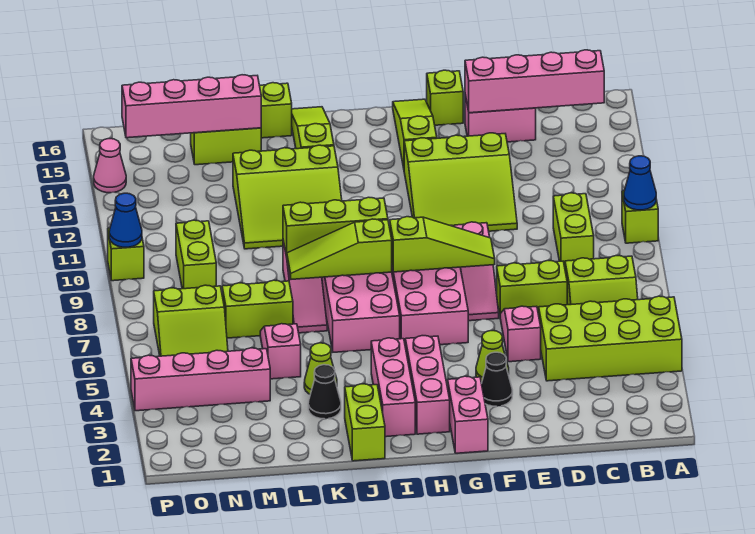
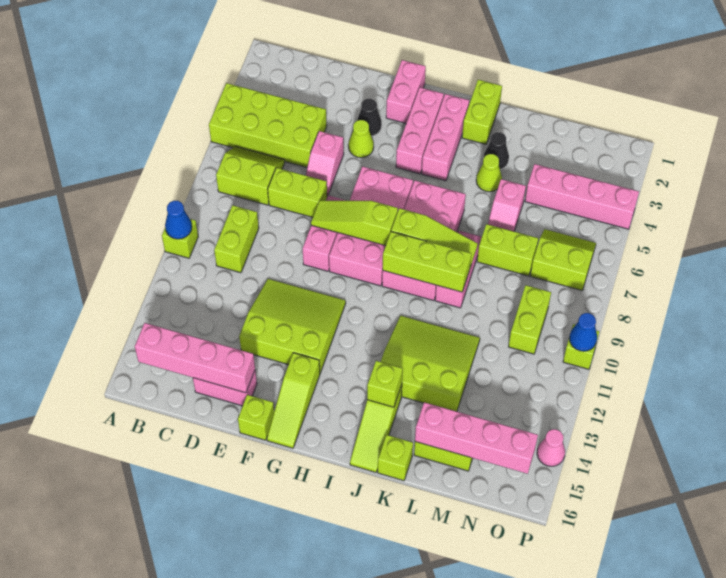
none -> lime 1x1 brick [367,361,403,407]

